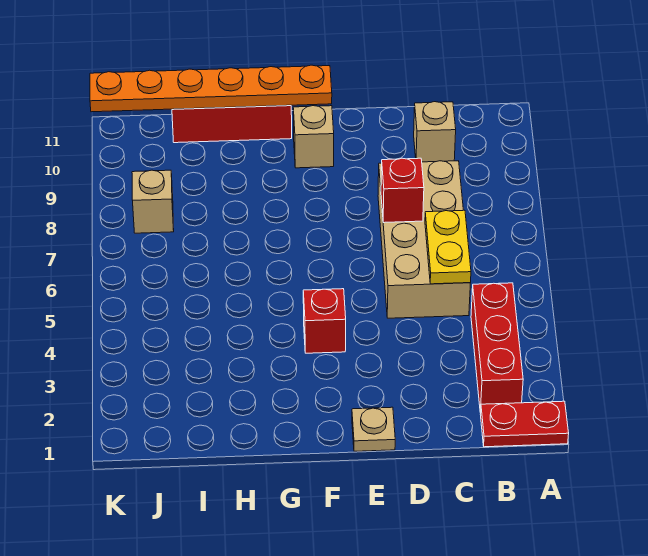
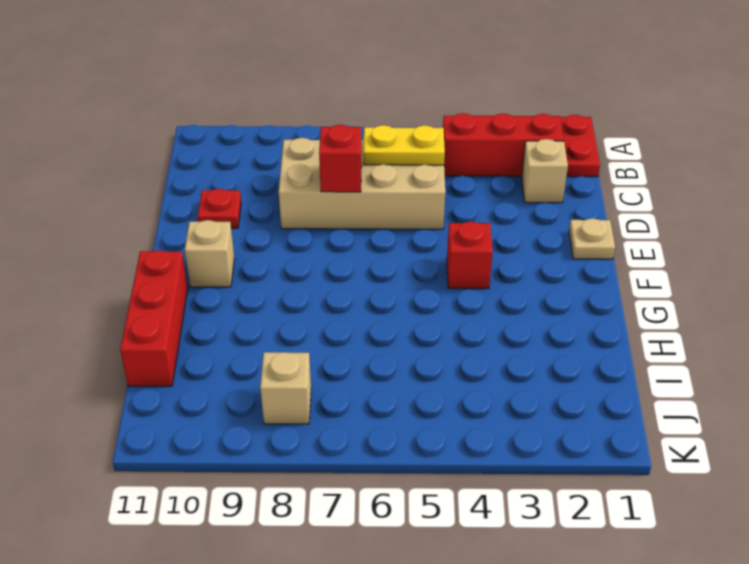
tan 1x1 brick [414,102,456,162] -> tan 1x1 brick moved to [522,139,568,203]
none -> red 1x1 plate [198,189,241,228]
orange 1x6 plate [90,65,332,112] -> none

